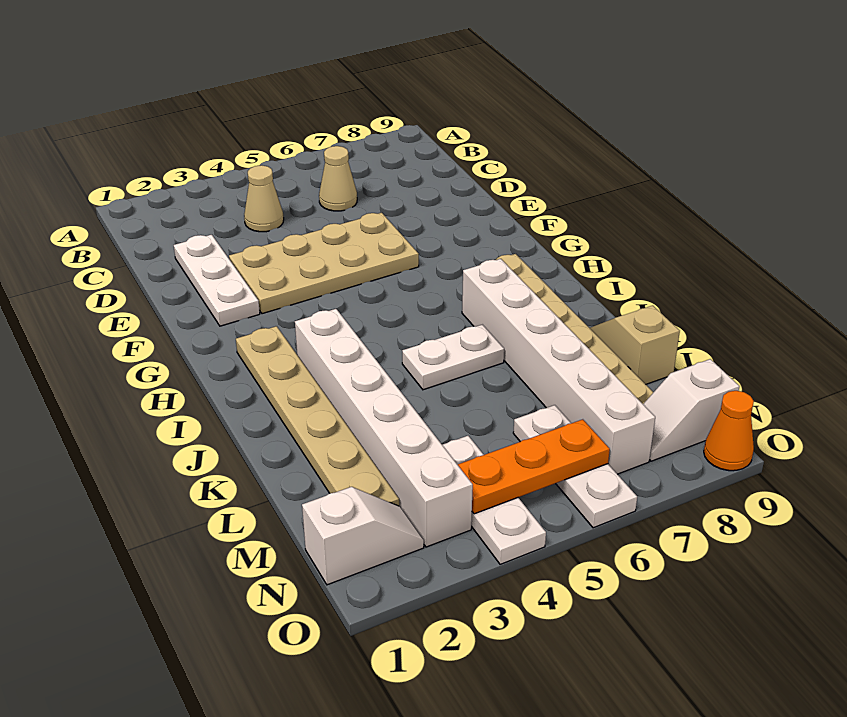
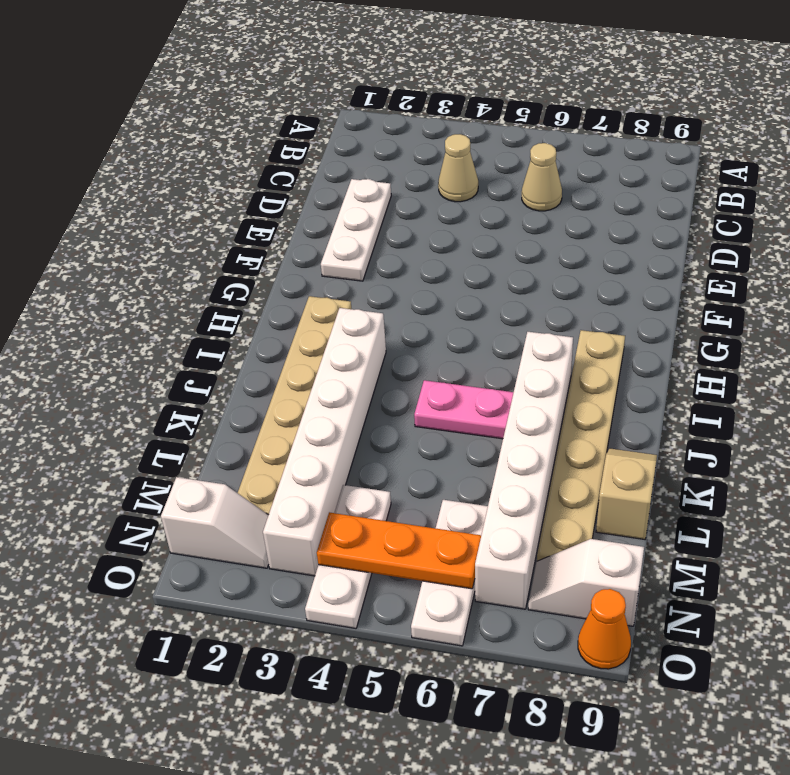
tan 2x4 plate [229,213,419,314] -> none
white 1x2 plate [402,325,504,390] -> pink 1x2 plate [414,380,514,439]

